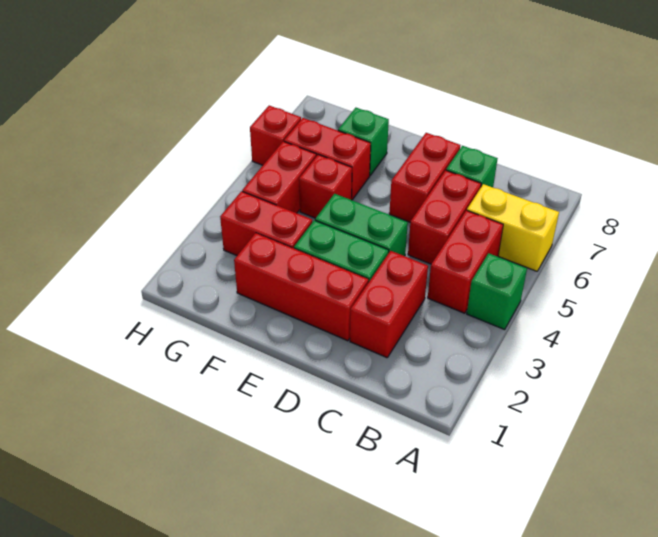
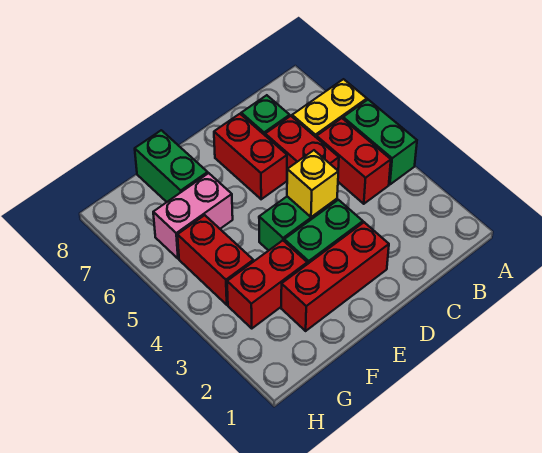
green 1x1 brick [467,253,527,330] -> green 1x2 brick [343,100,417,184]
red 1x2 brick [350,251,428,358] -> none
none -> yellow 1x1 brick [287,150,338,217]
red 1x1 brick [299,155,352,218] -> none
red 1x2 brick [284,118,371,200] -> pink 1x2 brick [153,173,233,259]
green 1x1 brick [338,108,389,175] -> green 1x2 brick [135,130,208,202]
red 1x1 brick [250,106,301,165] -> none

